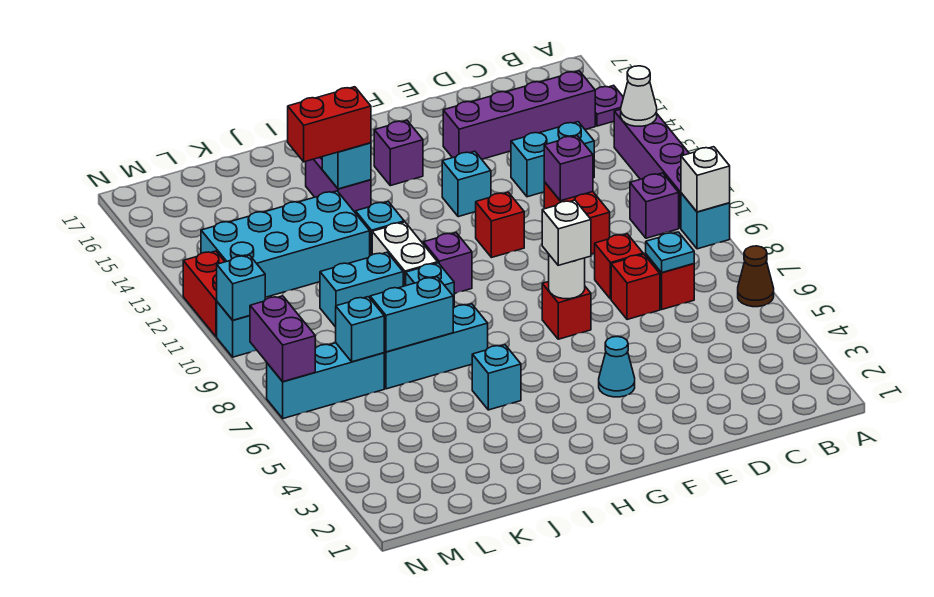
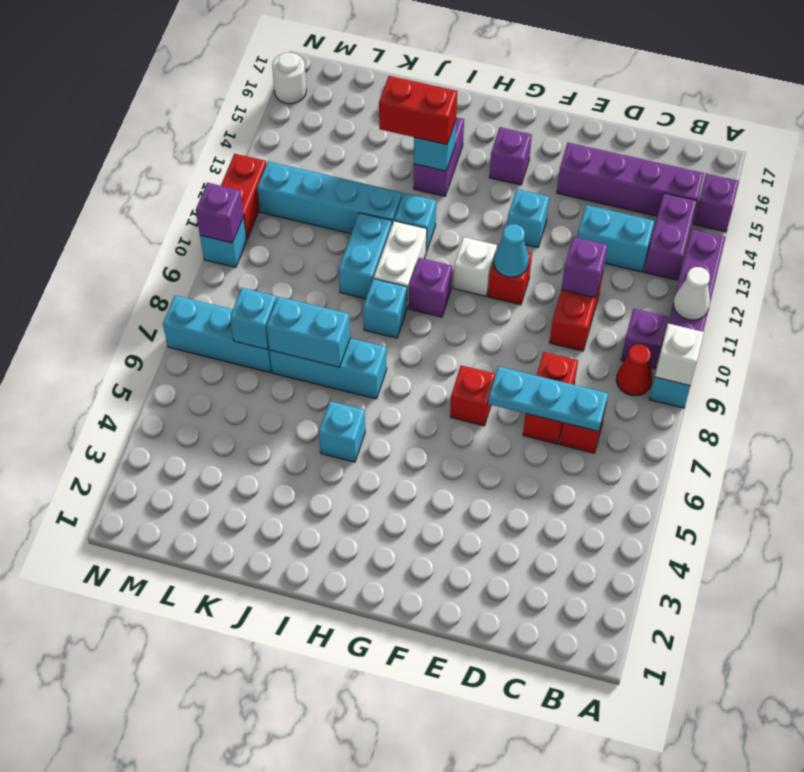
brown 1x1 cone [738,246,774,307] -> none
white 1x1 cone [621,66,657,126] -> white 1x1 cone moved to [674,267,710,320]
purple 1x1 plate [595,85,623,126] -> purple 1x1 brick [693,174,739,232]
none -> red 1x1 cone [616,344,652,396]
cyan 1x1 plate [646,232,694,273] -> cyan 1x3 plate [488,366,608,431]
cyan 1x1 cone [599,337,635,397] -> cyan 1x1 cone moved to [494,224,529,277]
white 1x1 round brick [549,255,585,299] -> white 1x1 round brick moved to [272,53,306,104]
white 1x1 brick [542,200,591,265] -> white 1x1 brick moved to [453,237,497,296]
cyan 1x2 brick [320,252,403,327] -> cyan 1x2 brick turned to [339,213,392,299]
cyan 2x4 brick [201,191,370,297] -> cyan 1x4 brick [257,161,402,234]
purple 1x2 brick [250,296,315,382] -> purple 1x2 brick moved to [644,193,697,280]
cyan 1x1 brick [217,255,265,320] -> purple 1x1 brick [196,183,244,243]

